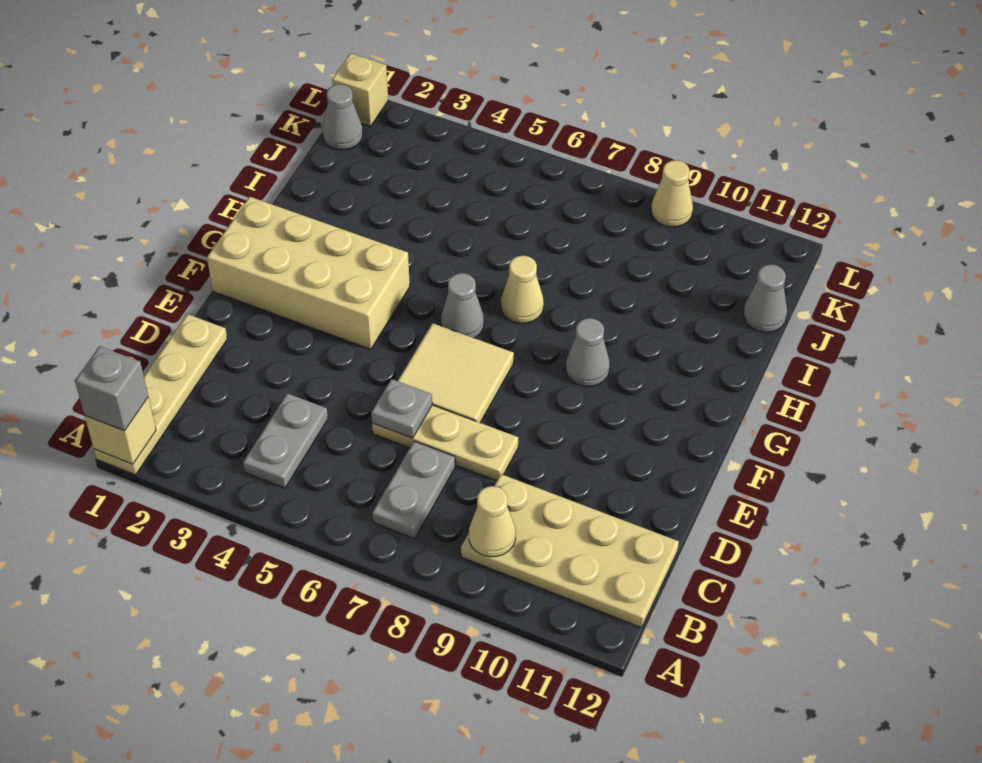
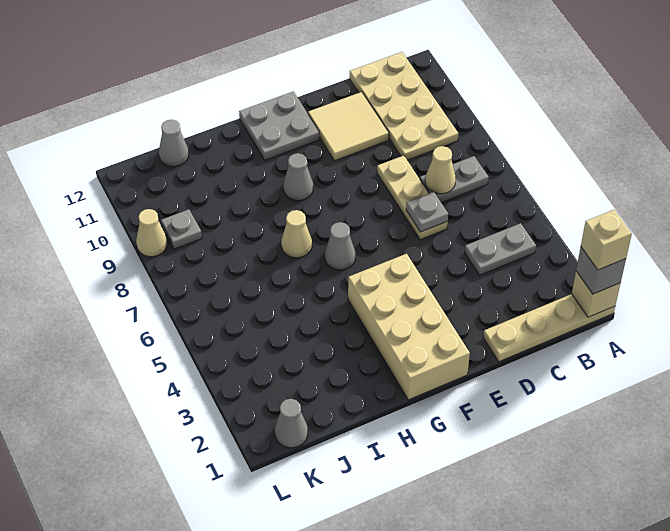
tan 1x1 cone [469,486,516,557] -> tan 1x1 cone moved to [425,146,456,194]
tan 2x2 tile [398,323,514,423] -> tan 2x2 tile moved to [308,92,389,161]
none -> grey 2x2 plate [239,91,319,160]
none -> grey 1x1 plate [161,209,202,249]
tan 1x1 brick [332,53,388,126] -> tan 1x1 brick moved to [581,210,632,270]

